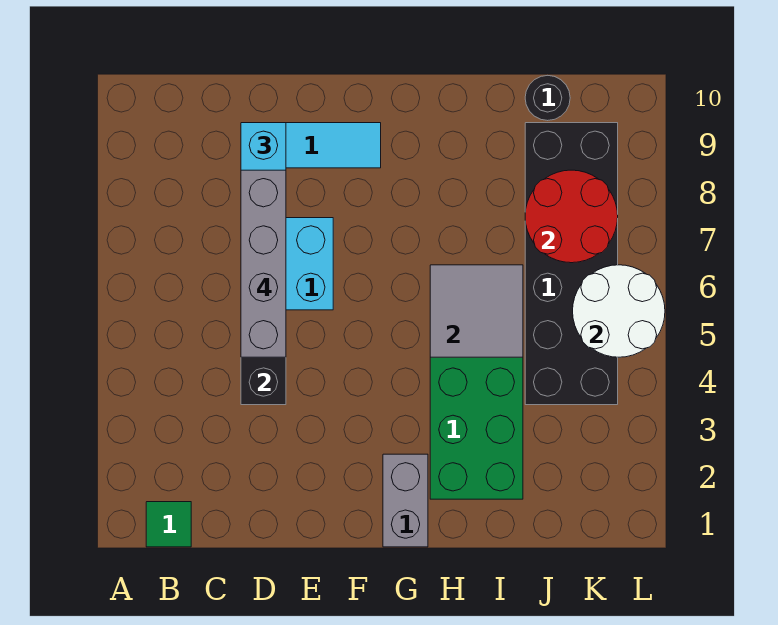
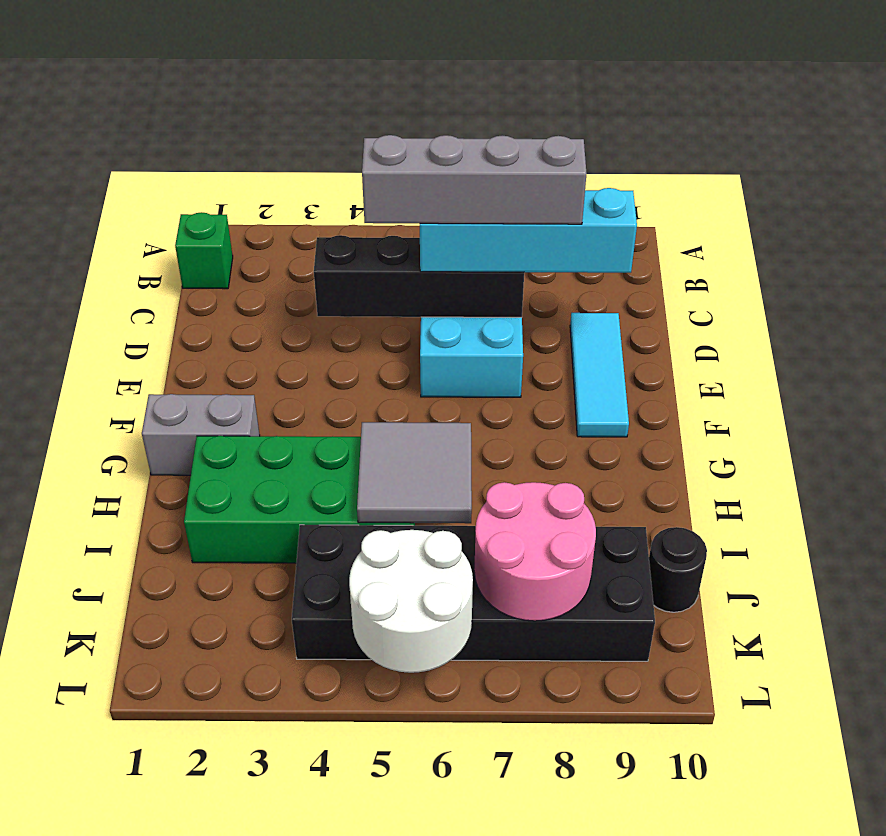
green 1x1 tile [146,502,191,547] -> green 1x1 brick [175,212,233,289]
red 2x2 round brick [525,170,618,263] -> pink 2x2 round brick [474,482,596,621]

